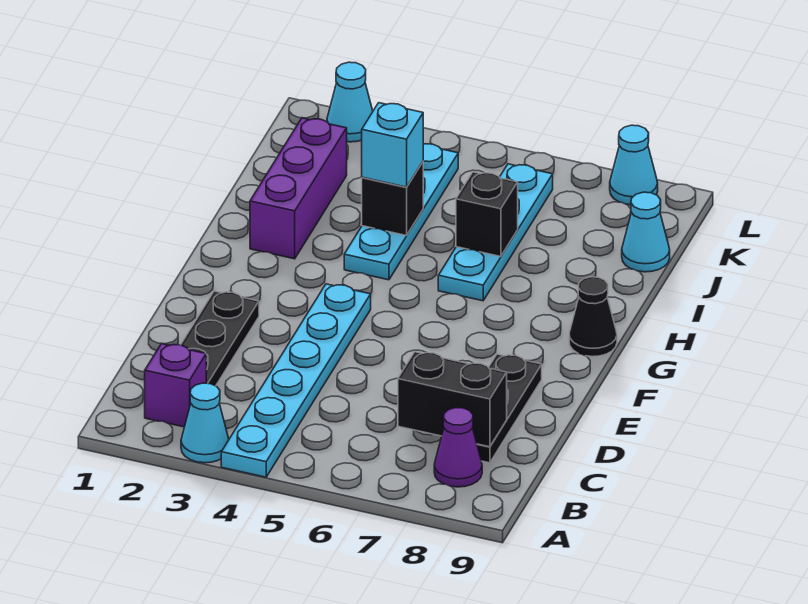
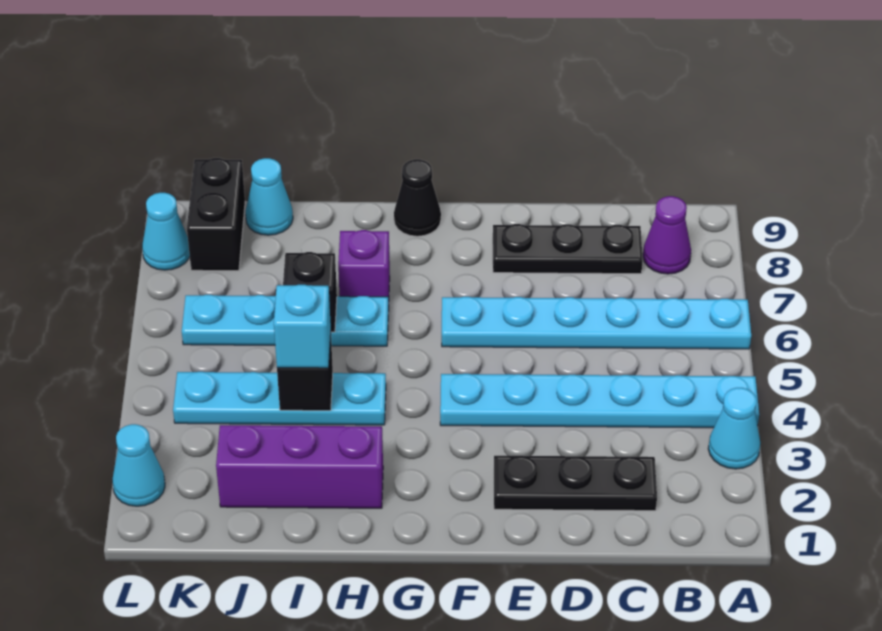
none -> cyan 1x6 plate [442,297,751,349]
purple 1x1 brick [145,344,206,427] -> purple 1x1 brick moved to [338,230,390,308]
black 1x2 brick [398,352,507,447] -> black 1x2 brick moved to [187,158,245,271]

